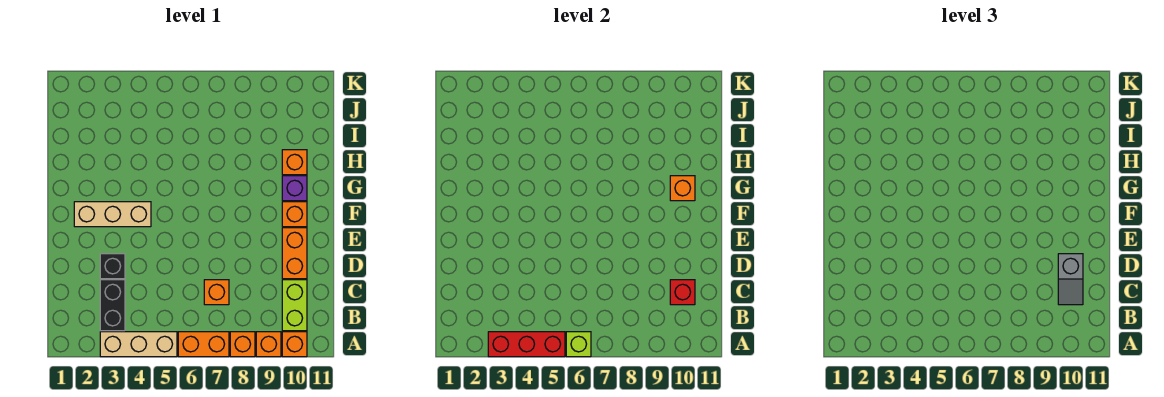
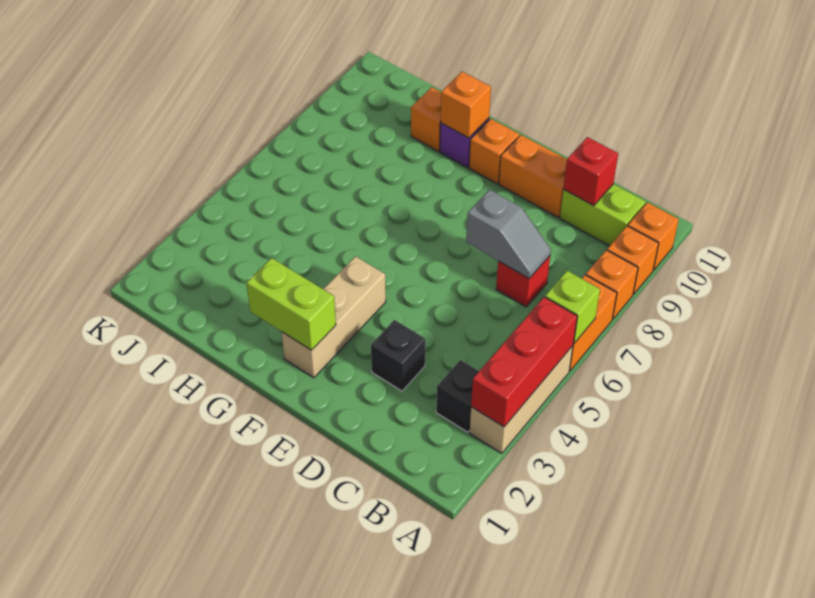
black 1x2 brick [100,280,125,331] -> black 1x1 brick [436,360,479,432]
orange 1x1 brick [204,280,229,305] -> red 1x1 brick [496,256,550,307]
grey 1x2 slope [1058,254,1083,305] -> grey 1x2 slope moved to [466,190,551,278]
none -> lime 1x2 brick [246,258,336,350]

